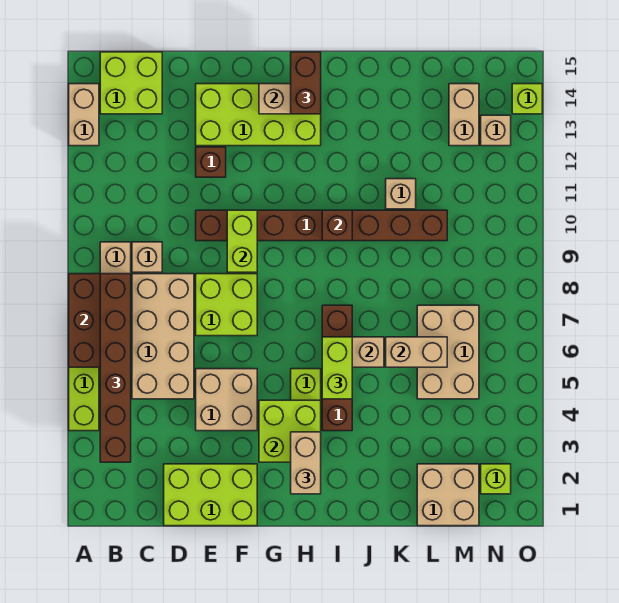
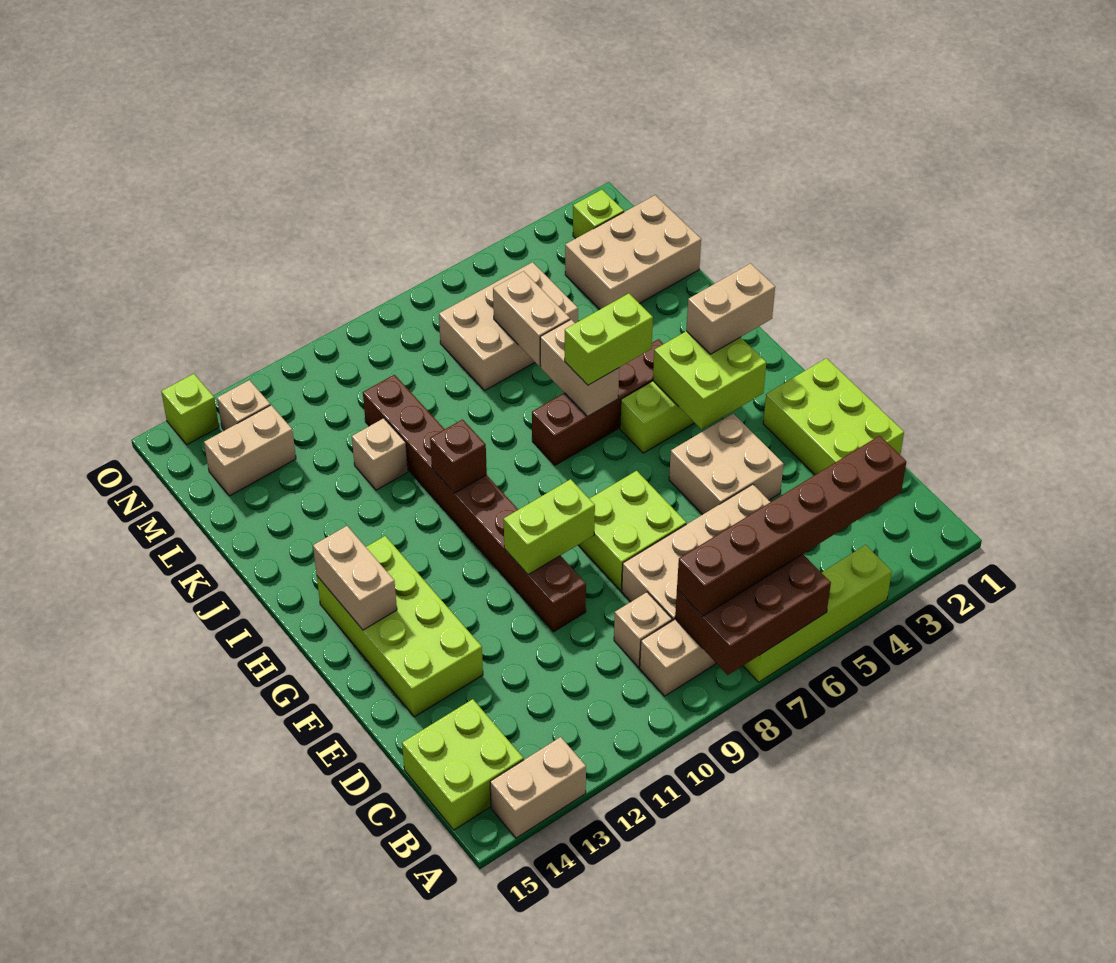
brown 1x1 brick [196,147,226,177] -> none
brown 1x2 brick [291,52,321,114] -> none
tan 2x2 brick [417,464,479,526] -> tan 2x3 brick [565,195,701,309]

